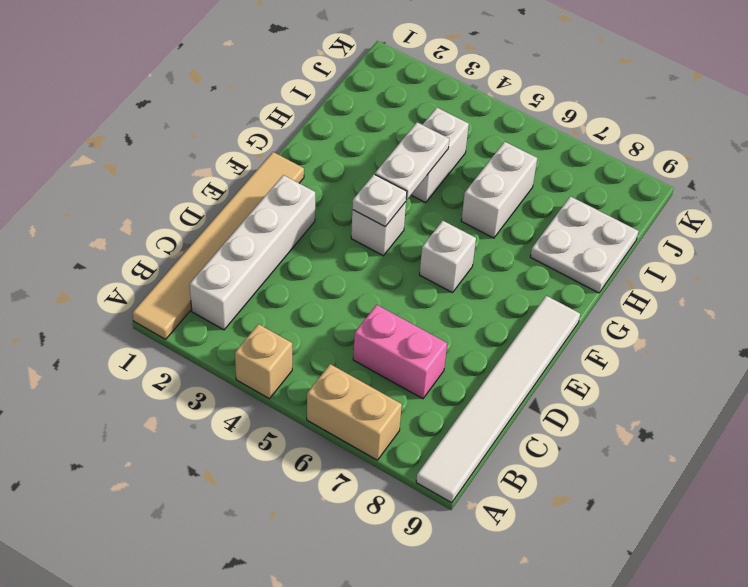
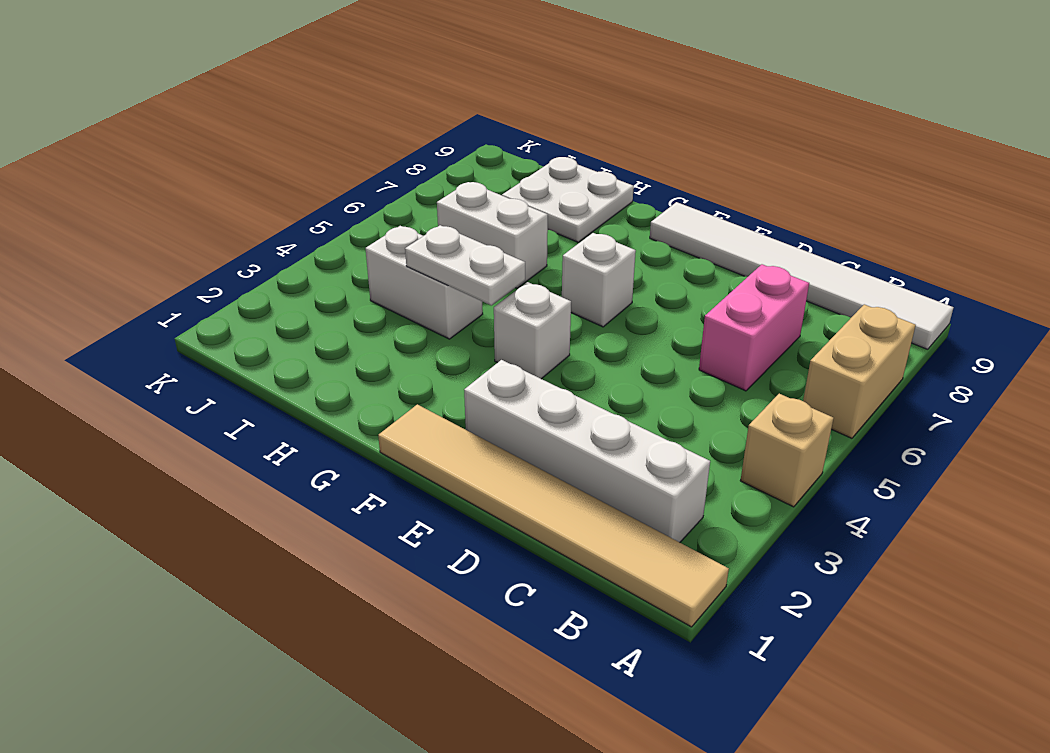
white 1x1 plate [352,174,407,227] -> none

